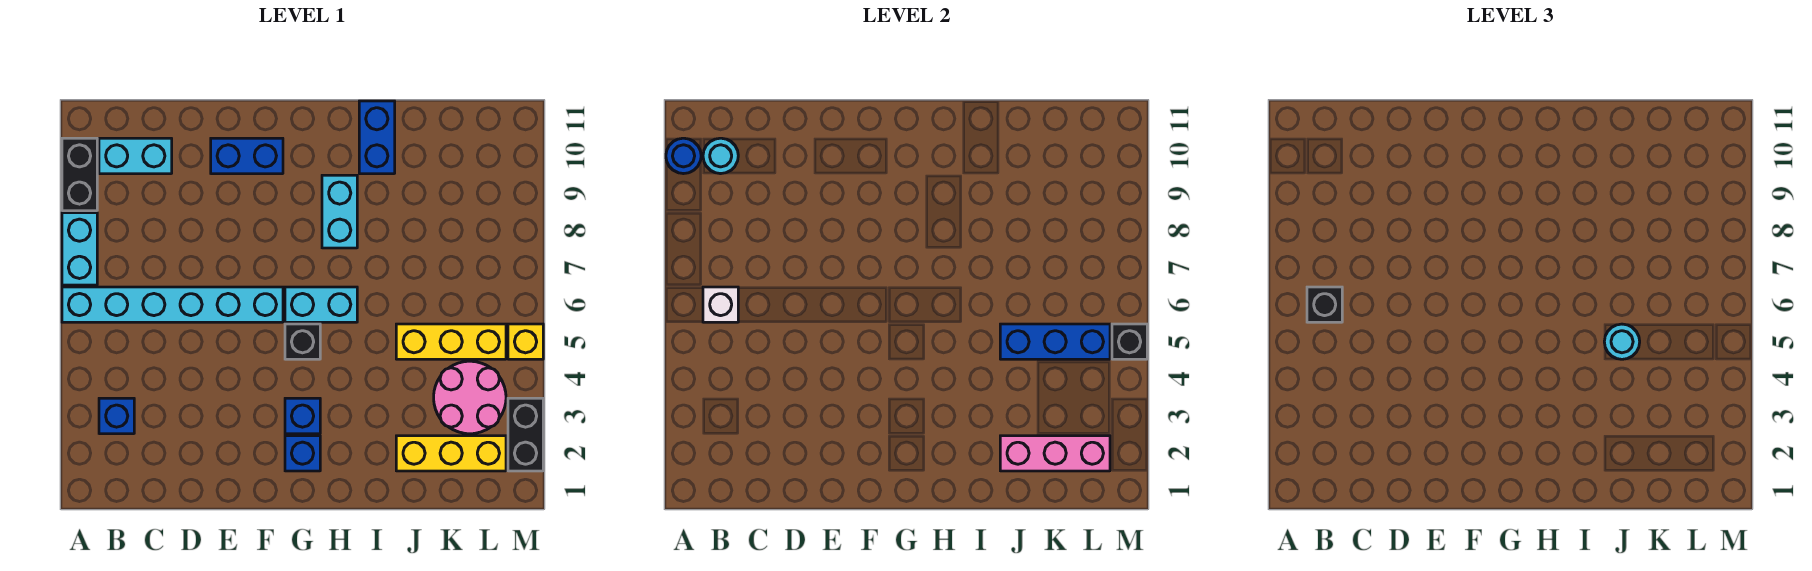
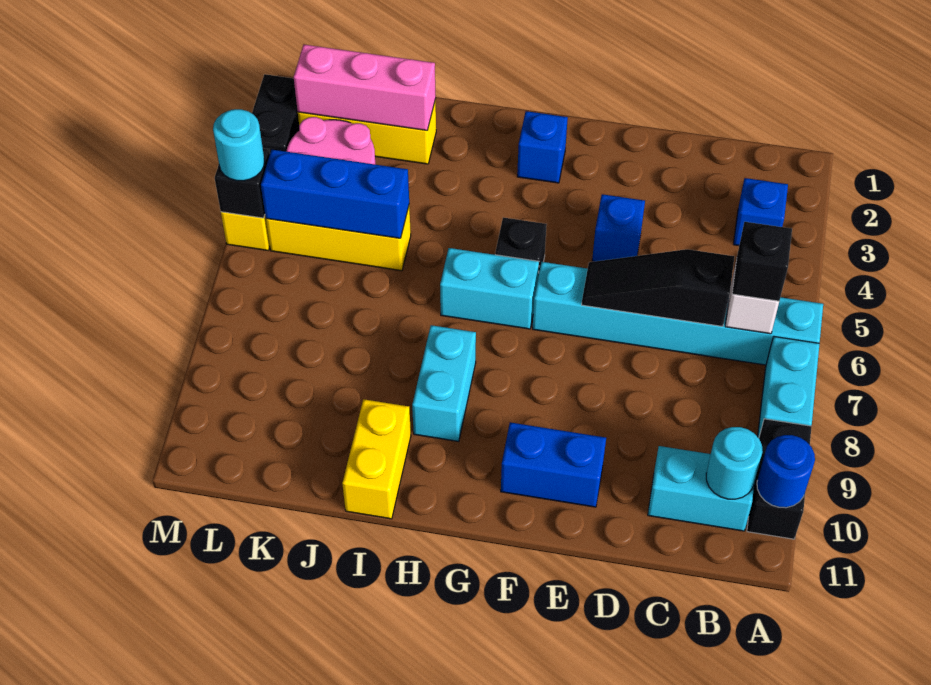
none -> black 1x3 slope [582,249,735,326]
blue 1x1 brick [285,398,320,434] -> blue 1x1 brick moved to [592,194,645,262]
blue 1x2 brick [359,101,395,174] -> yellow 1x2 brick [342,399,411,519]
cyan 1x1 round brick [1604,324,1640,359] -> cyan 1x1 round brick moved to [213,109,264,181]

